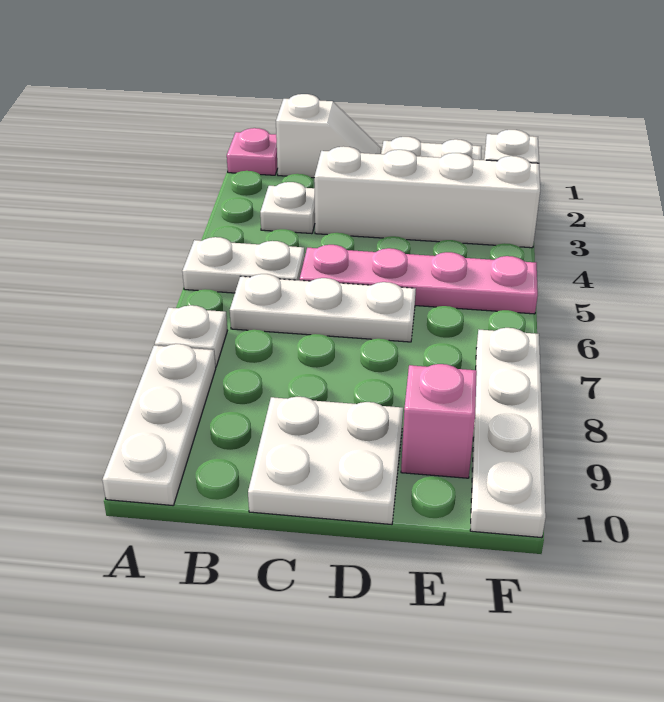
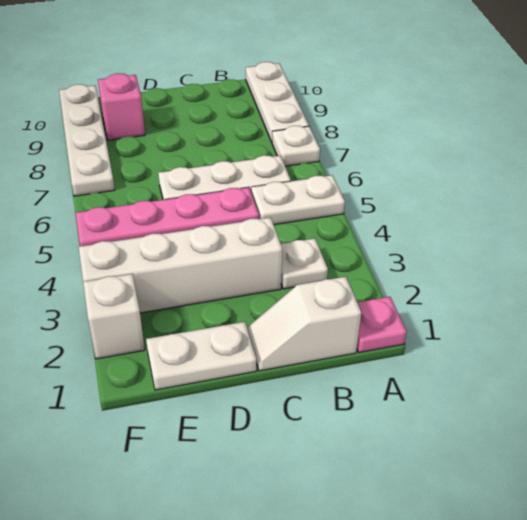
white 2x2 plate [248,397,403,524] -> none

